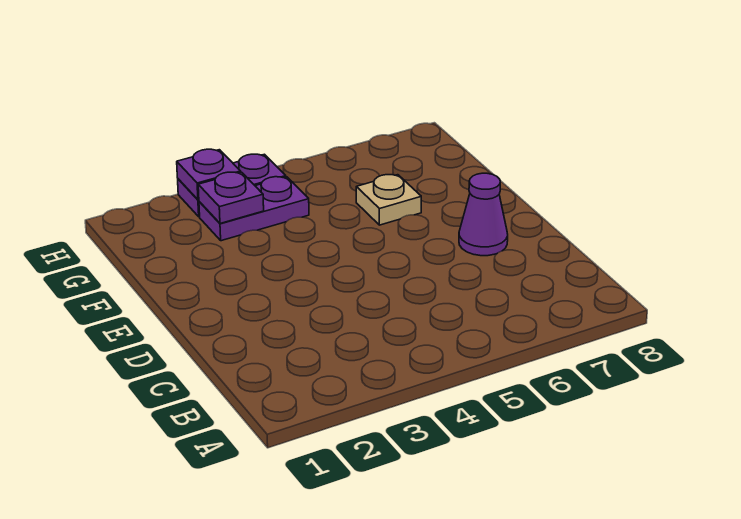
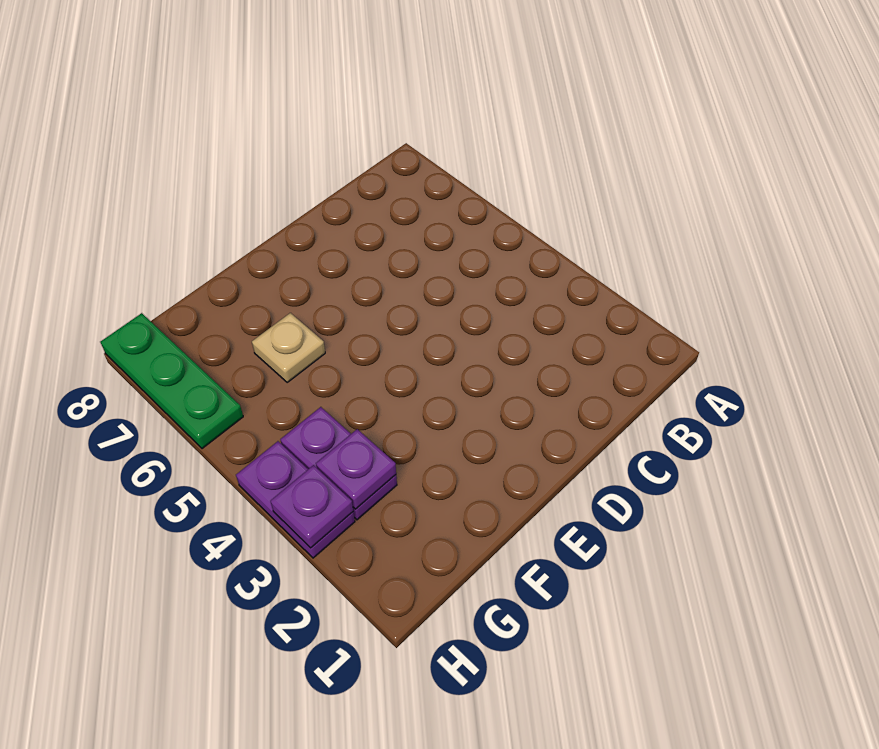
purple 1x1 cone [459,173,508,256] -> none
none -> green 1x3 plate [100,313,243,449]

